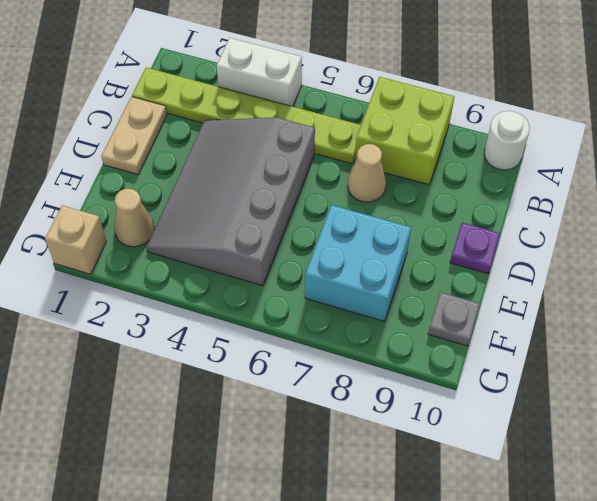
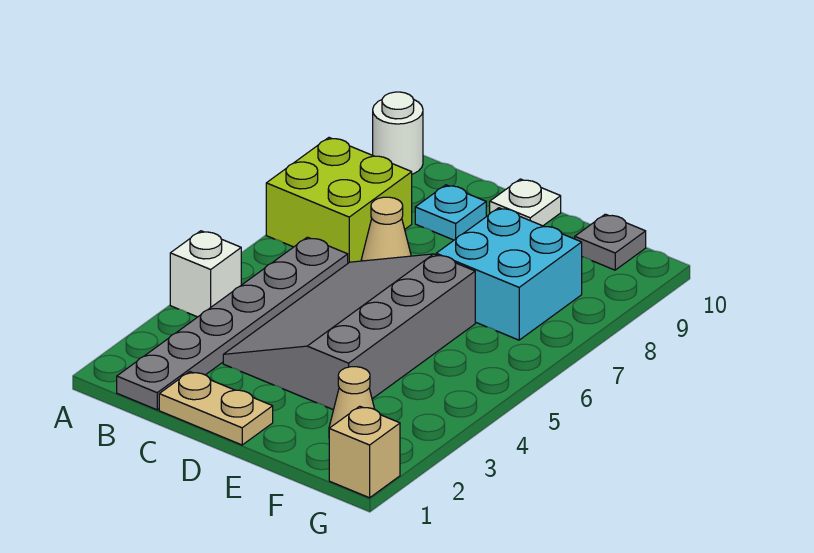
white 1x2 brick [217,38,302,107] -> white 1x1 brick [170,231,241,317]
lime 1x6 plate [132,67,361,164] -> grey 1x6 plate [117,237,348,410]
grey 3x4 slope [146,117,315,286] -> grey 3x4 slope turned to [223,254,475,410]
none -> cyan 1x1 plate [415,185,486,240]
purple 1x1 plate [450,223,500,274] -> white 1x1 plate [490,179,561,226]

